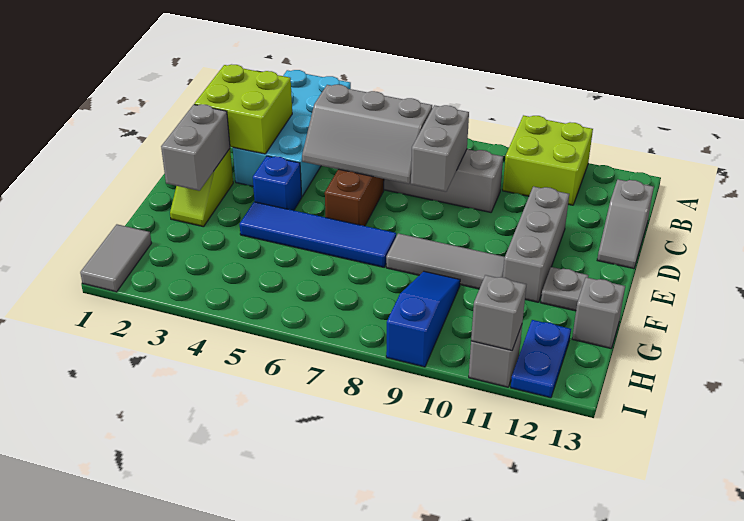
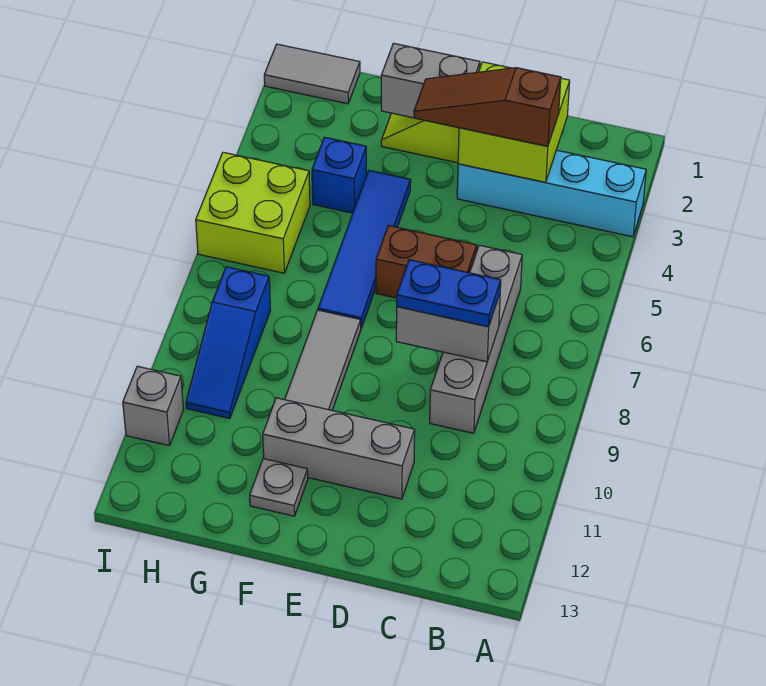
cyan 2x4 brick [233,70,351,196] -> cyan 1x4 brick [457,150,646,237]
lime 2x2 brick [503,115,593,205] -> lime 2x2 brick moved to [196,152,310,273]
none -> brown 1x3 slope [414,68,561,146]
grey 2x3 slope [302,85,432,184] -> none
grey 1x2 slope [597,179,654,269] -> none
blue 1x1 brick [253,156,302,210] -> blue 1x1 brick moved to [312,137,366,213]
blue 1x3 slope [386,271,460,367] -> blue 1x3 slope turned to [186,267,271,419]
grey 1x1 brick [572,277,625,348] -> none
blue 1x2 plate [511,320,571,398] -> blue 1x2 plate moved to [397,260,501,327]
grey 1x1 brick [471,275,526,350] -> none

